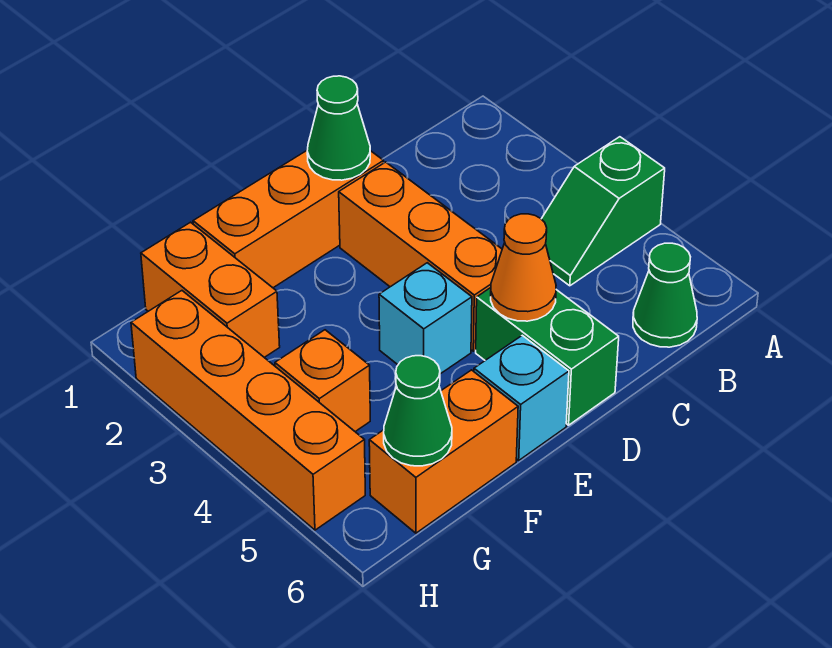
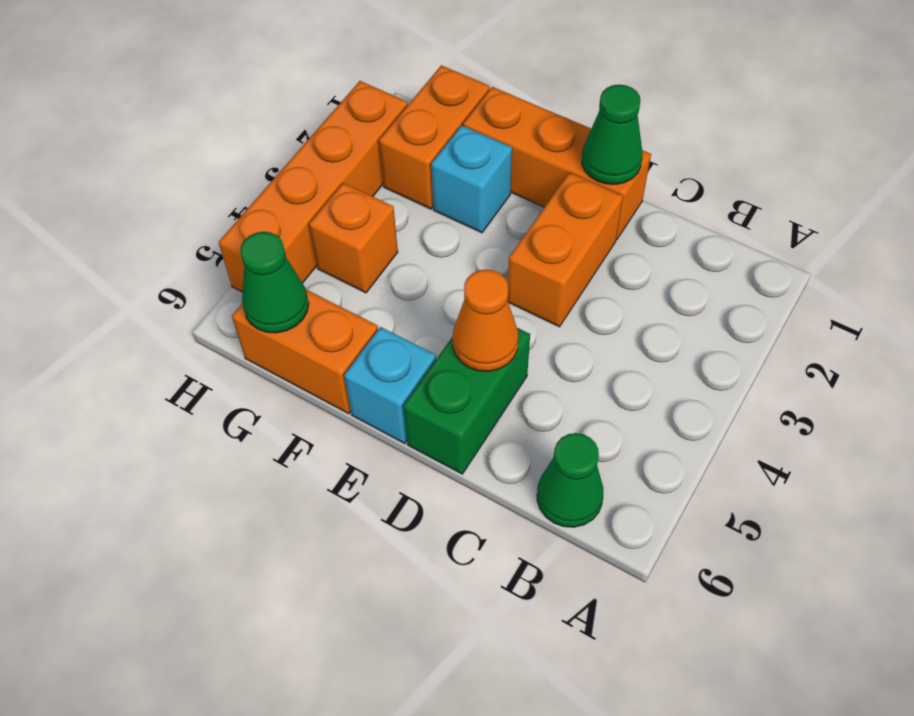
green 1x2 slope [541,137,665,286] -> none
orange 1x3 brick [339,162,502,351] -> orange 1x2 brick [508,172,623,327]
cyan 1x1 brick [379,263,472,374] -> cyan 1x1 brick moved to [431,125,512,233]

